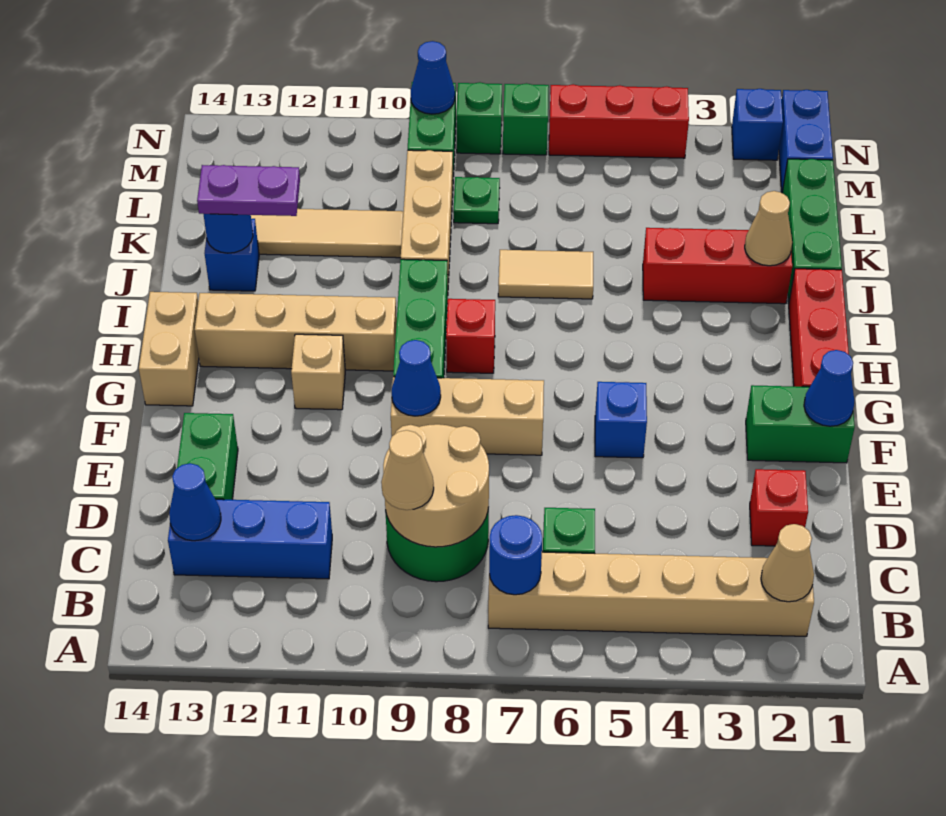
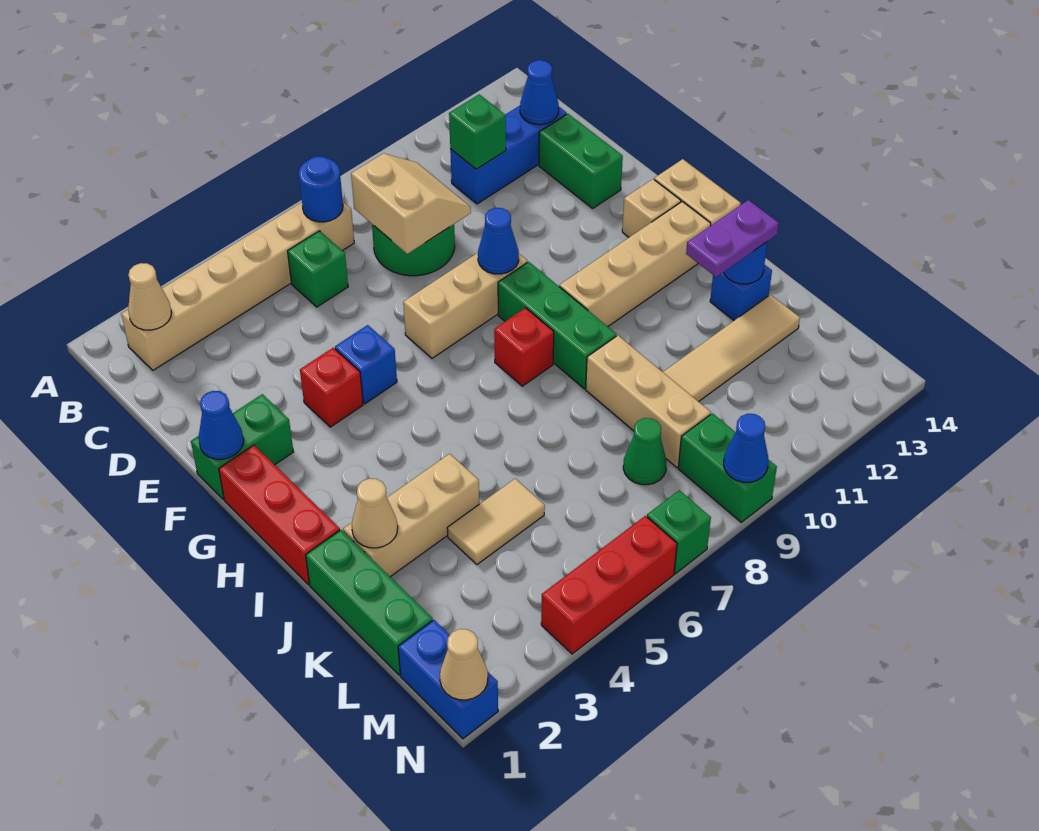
tan 2x2 round brick [383,424,489,547] -> tan 2x2 slope [351,153,471,254]
tan 1x1 cone [381,430,434,510] -> tan 1x1 cone moved to [440,629,488,700]
red 1x1 brick [750,469,808,546] -> red 1x1 brick moved to [300,348,363,427]
tan 1x1 brick [291,334,345,410] -> tan 1x1 brick moved to [622,179,681,237]
red 1x3 brick [643,228,792,304] -> tan 1x3 brick [343,454,479,577]
tan 1x2 tile [498,250,593,299] -> tan 1x2 tile moved to [447,479,545,564]
green 1x1 plate [453,177,500,224] -> green 1x1 cone [623,418,666,485]
blue 1x1 brick [732,89,783,160] -> none
green 1x1 brick [457,82,502,154] -> green 1x1 brick moved to [449,94,506,169]

